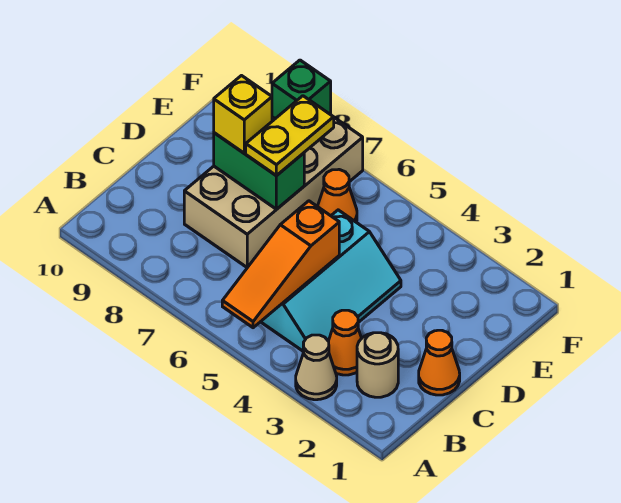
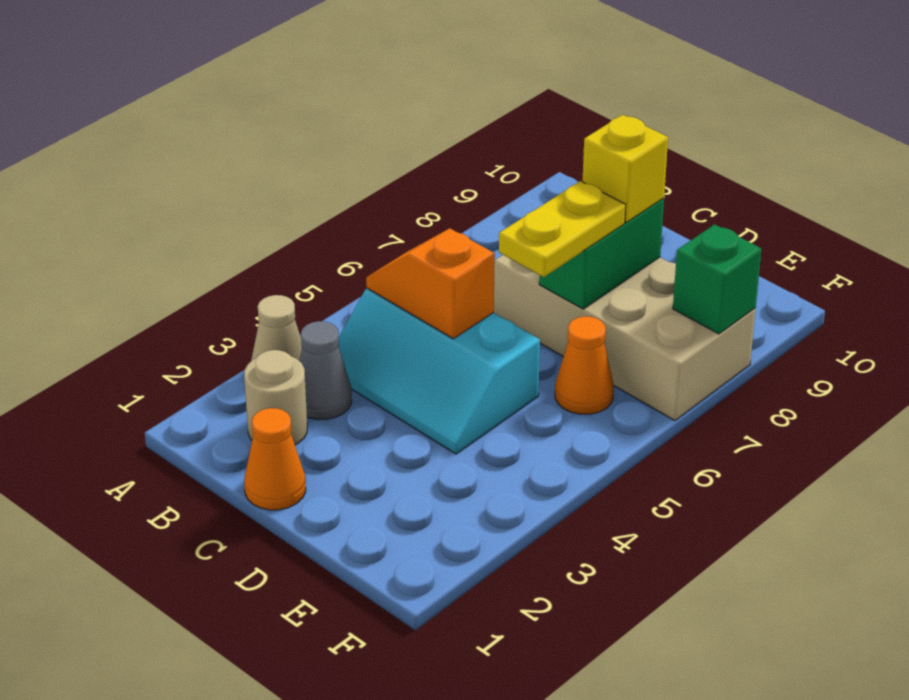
orange 1x3 slope [222,201,339,328] -> orange 1x2 slope [366,228,495,339]
orange 1x1 cone [329,310,362,375] -> grey 1x1 cone [299,321,352,420]
yellow 1x2 plate [246,96,334,176] -> yellow 1x2 plate turned to [499,181,626,277]

